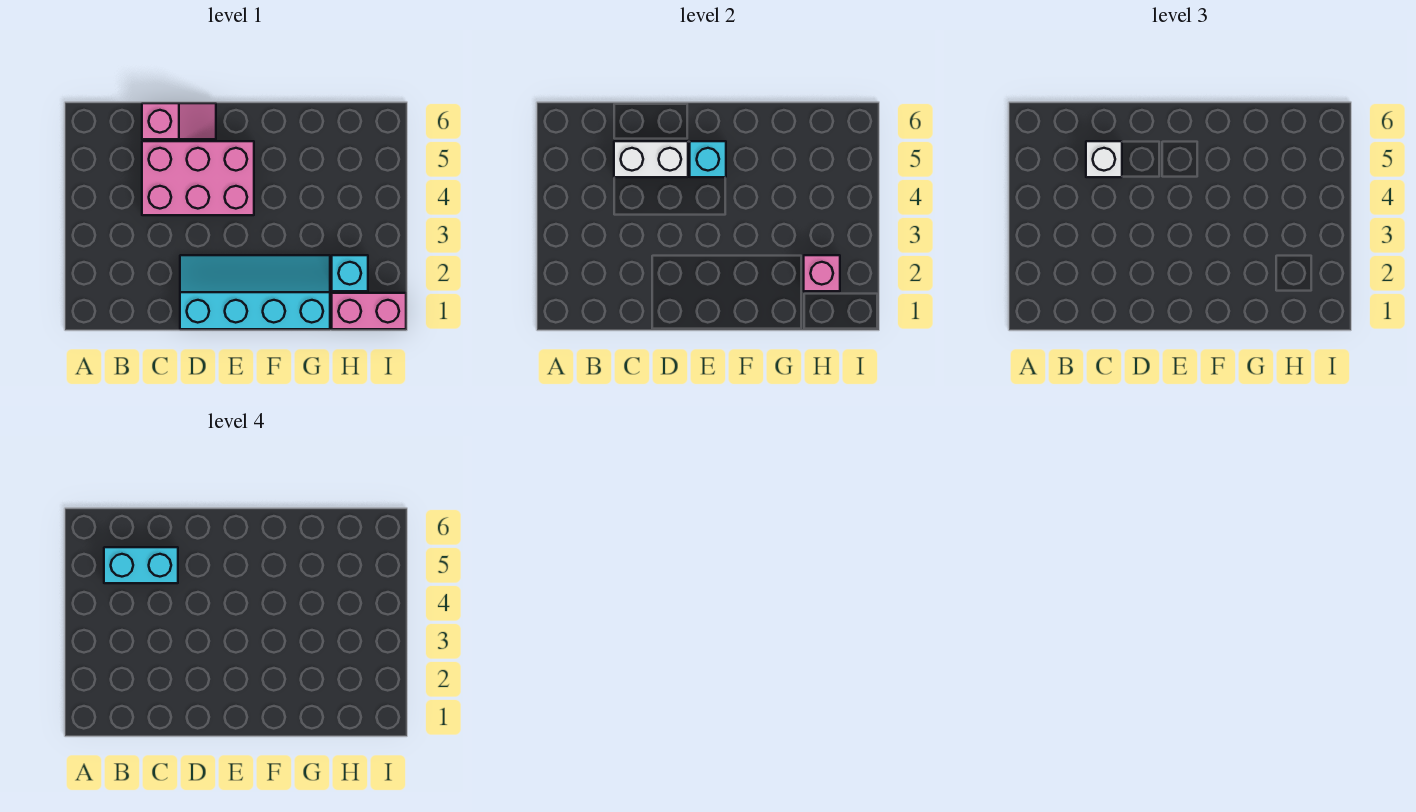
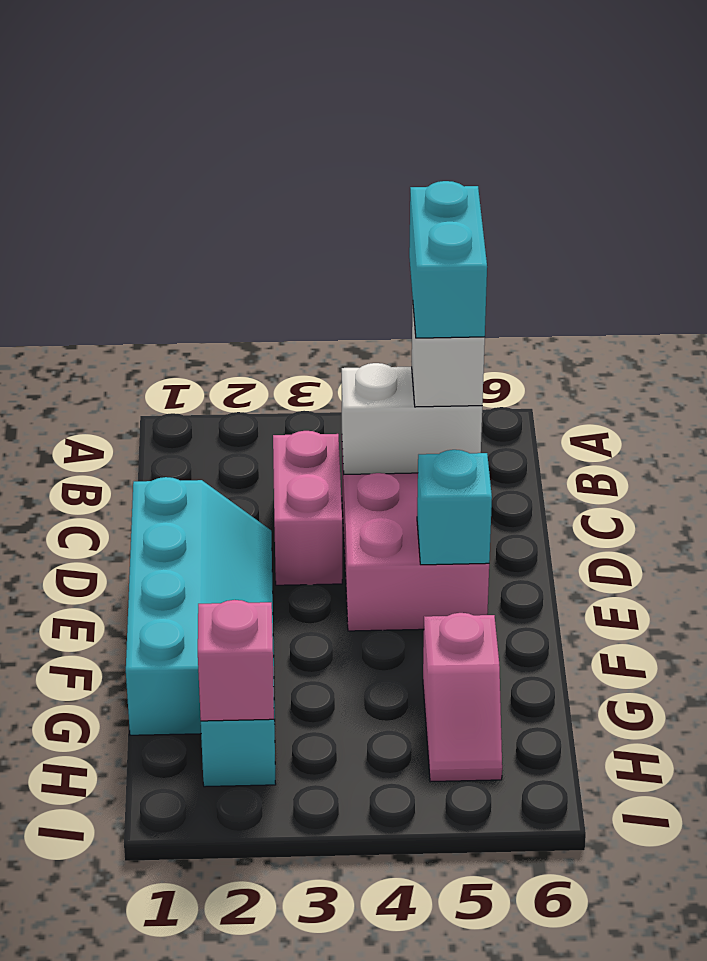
white 1x2 brick [614,141,688,177] -> white 1x2 brick turned to [342,363,482,474]
pink 1x2 slope [142,103,216,139] -> pink 1x2 slope moved to [423,613,502,782]
pink 1x2 brick [332,293,406,329] -> pink 1x2 brick moved to [273,431,342,585]

